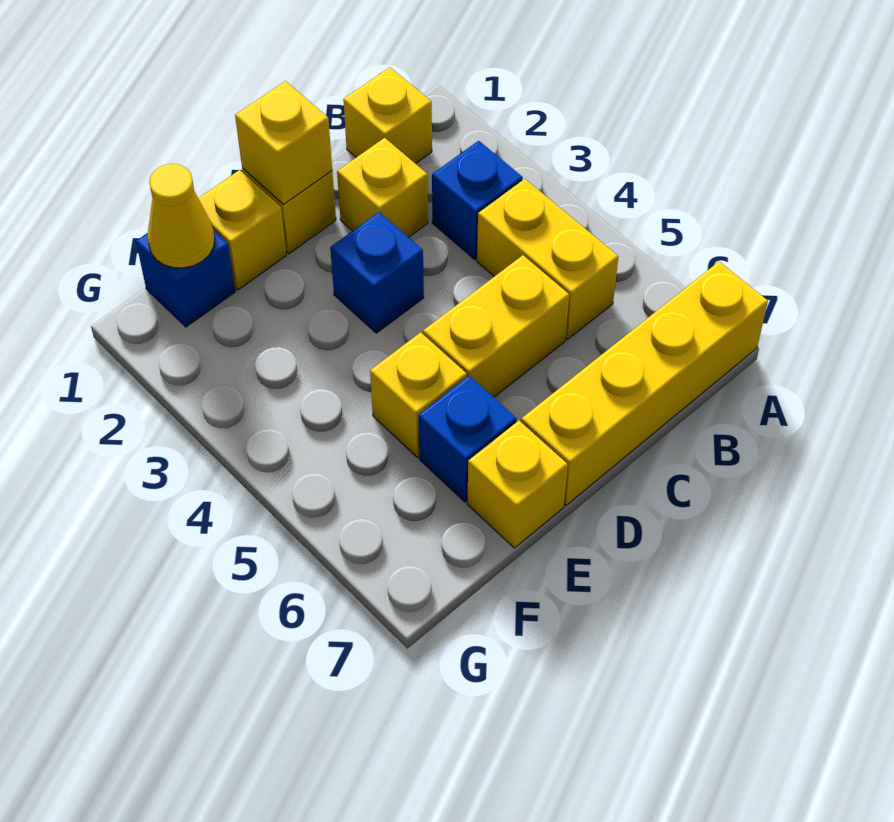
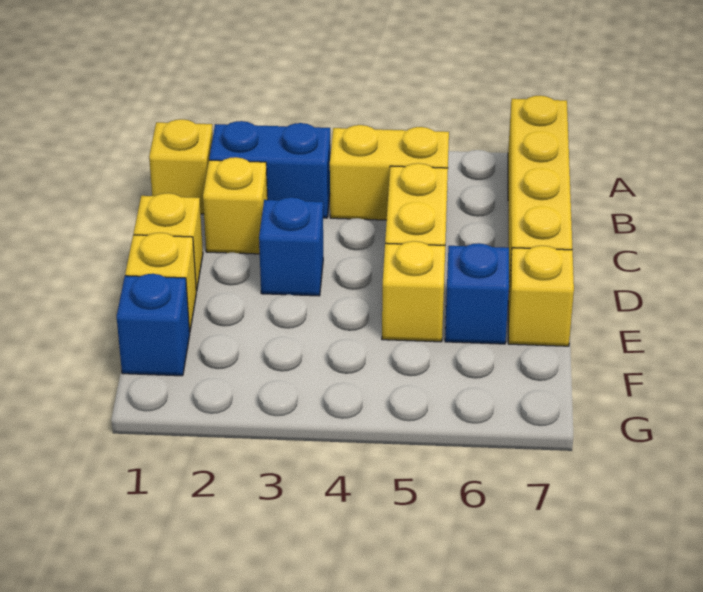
blue 1x1 brick [432,141,523,260] -> blue 1x2 brick [209,121,331,218]
yellow 1x1 brick [235,81,332,204] -> none
yellow 1x1 cone [147,164,215,268] -> none

